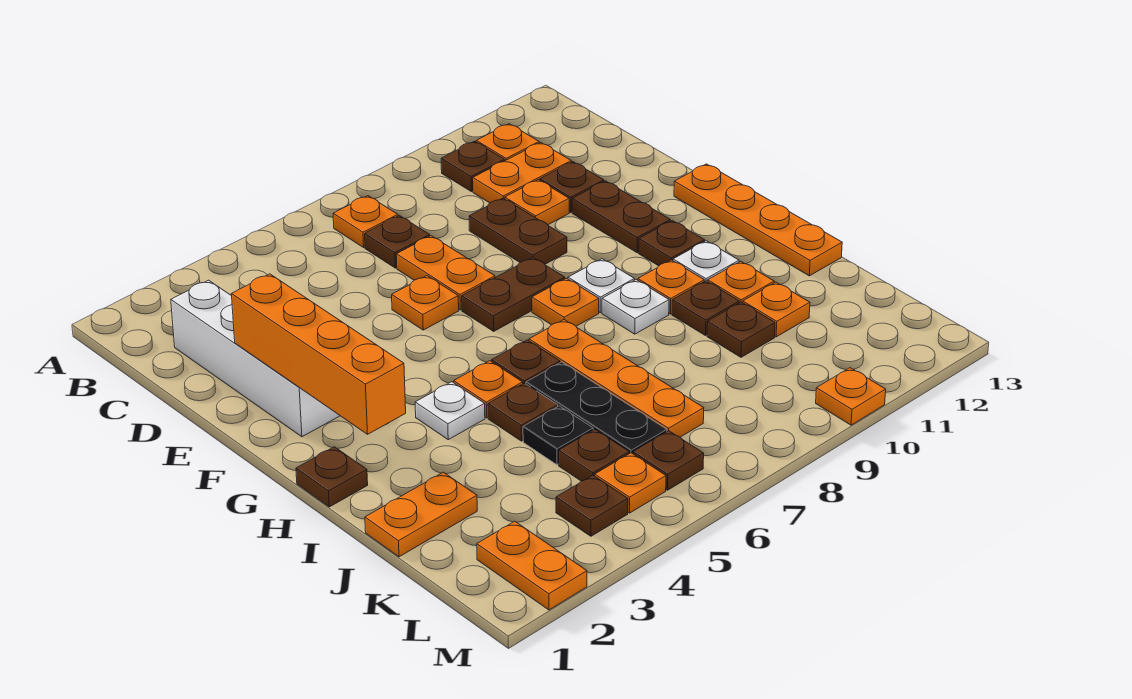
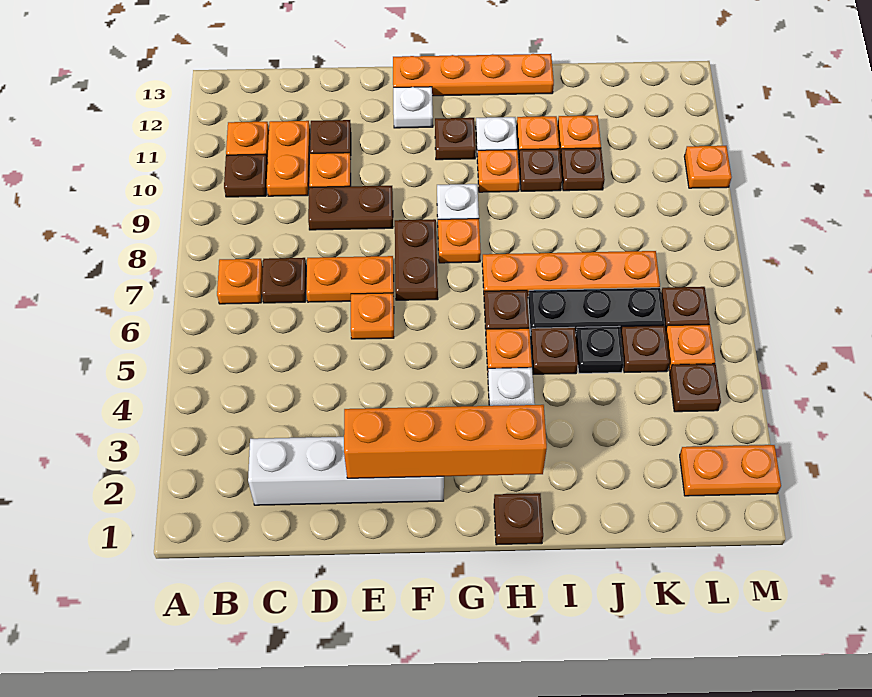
brown 1x2 plate [572,181,670,253] -> none
white 1x1 plate [602,280,669,334] -> white 1x1 plate moved to [393,87,433,128]
orange 1x2 plate [365,472,477,557] -> none

